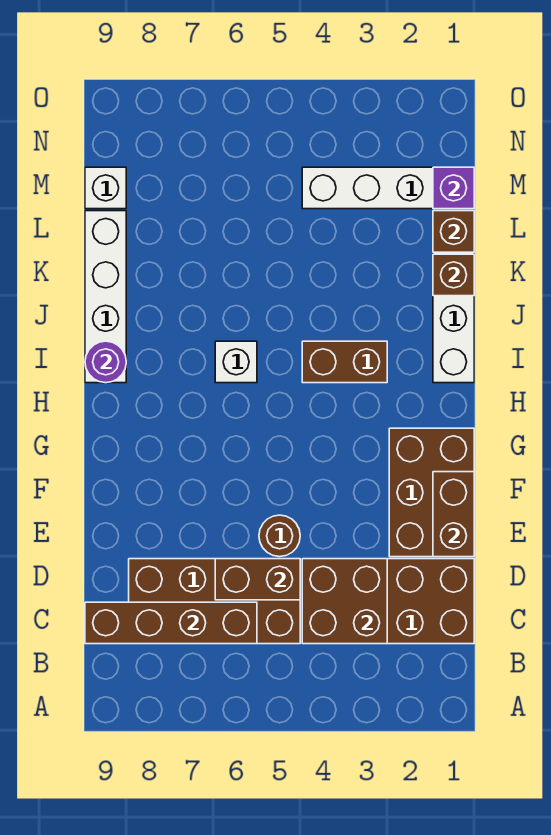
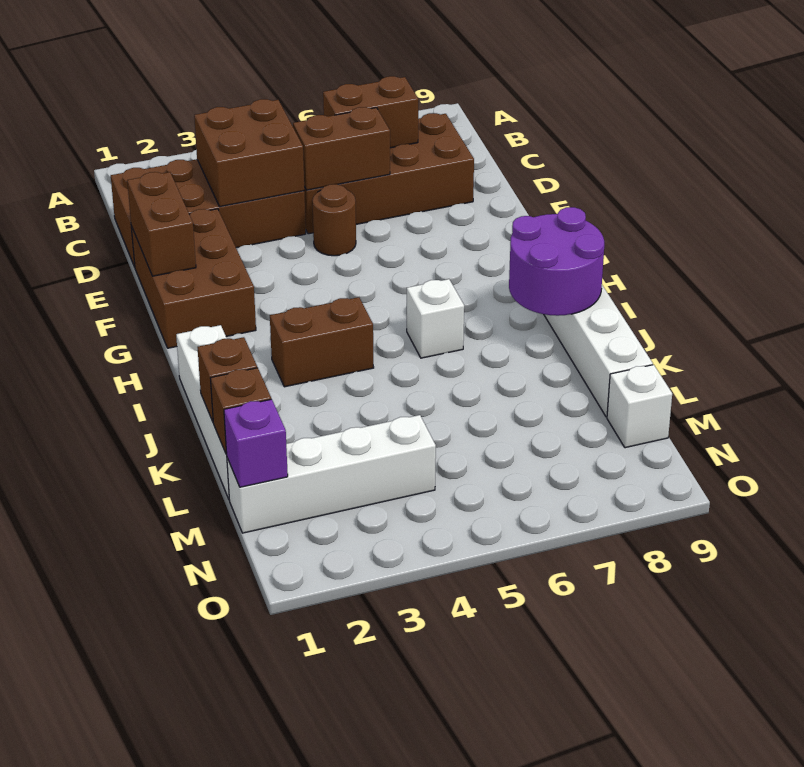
brown 1x4 brick [85,602,257,644] -> brown 1x2 brick [323,76,418,148]
purple 1x1 round brick [85,341,126,383] -> purple 2x2 round brick [509,207,604,316]

